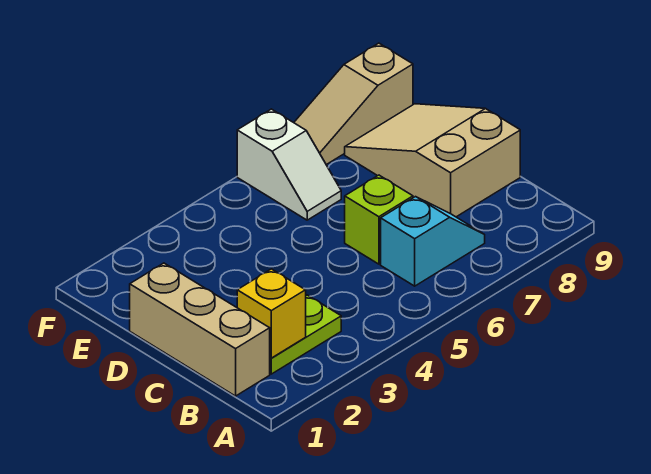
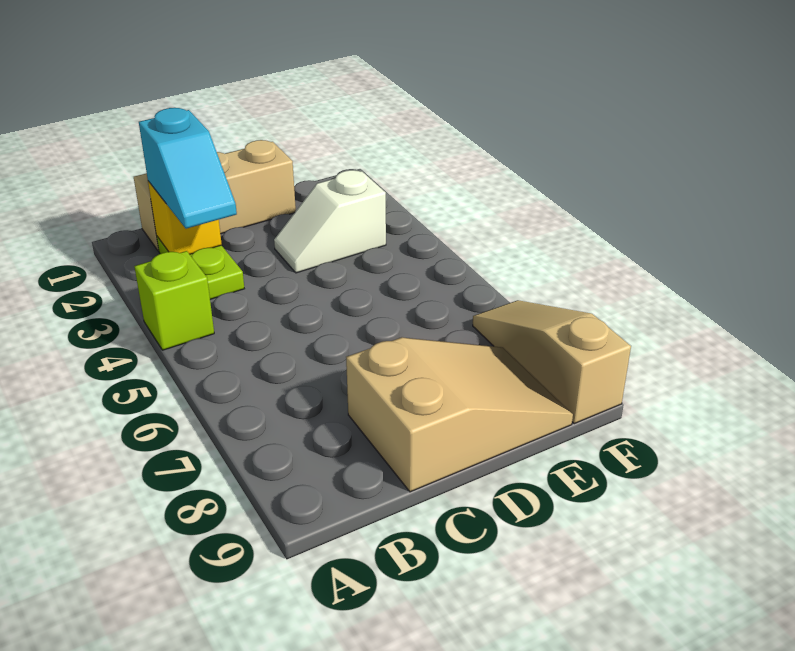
cyan 1x2 slope [381,197,485,286] -> cyan 1x2 slope moved to [139,108,237,229]
lime 1x1 brick [345,175,413,264] -> lime 1x1 brick moved to [134,251,214,350]
white 1x2 slope [237,109,341,220] -> white 1x2 slope moved to [274,170,386,273]

